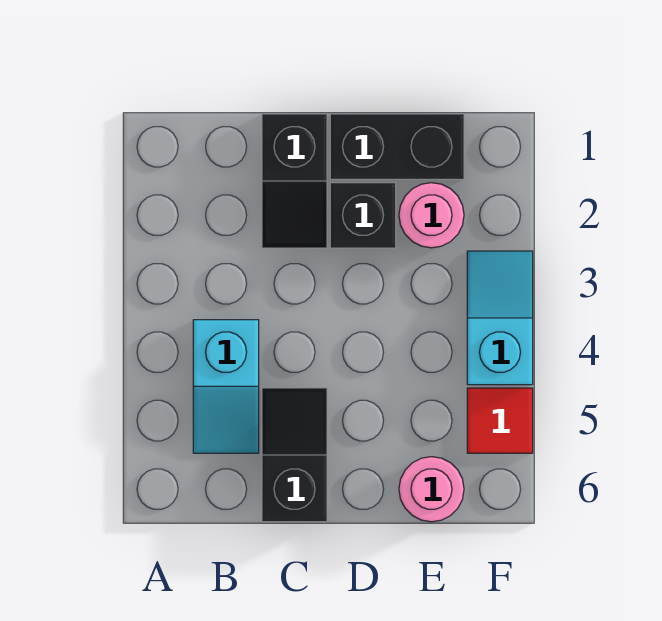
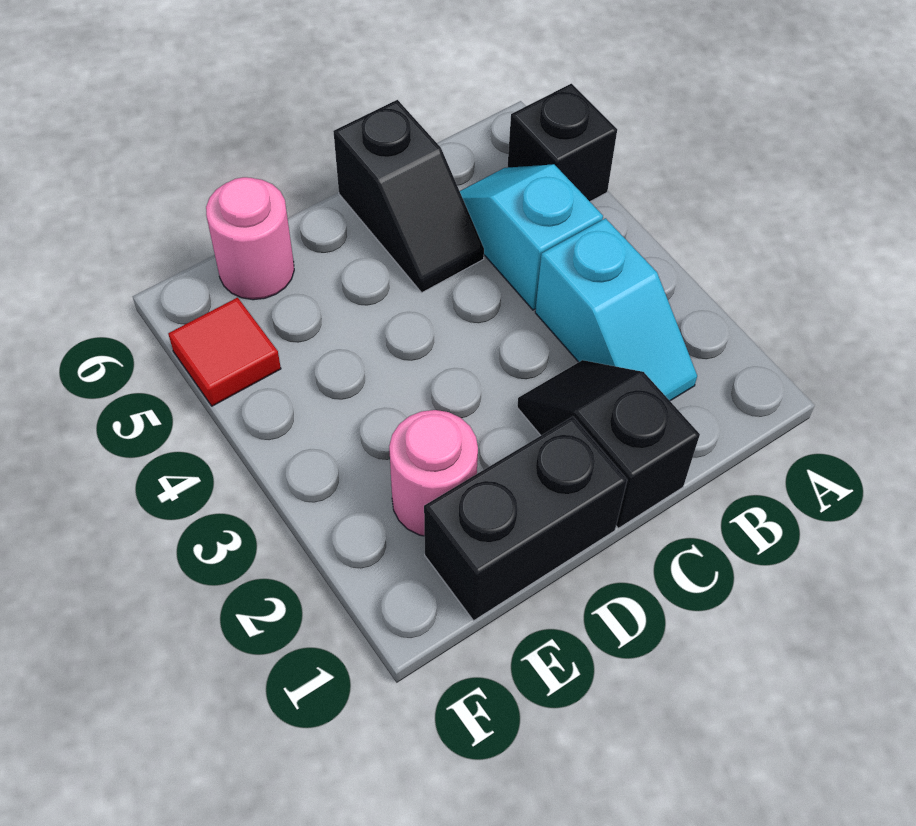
black 1x1 brick [330,183,396,248] -> black 1x1 brick moved to [507,84,617,201]
cyan 1x2 slope [467,251,533,385] -> cyan 1x2 slope moved to [535,218,697,401]

